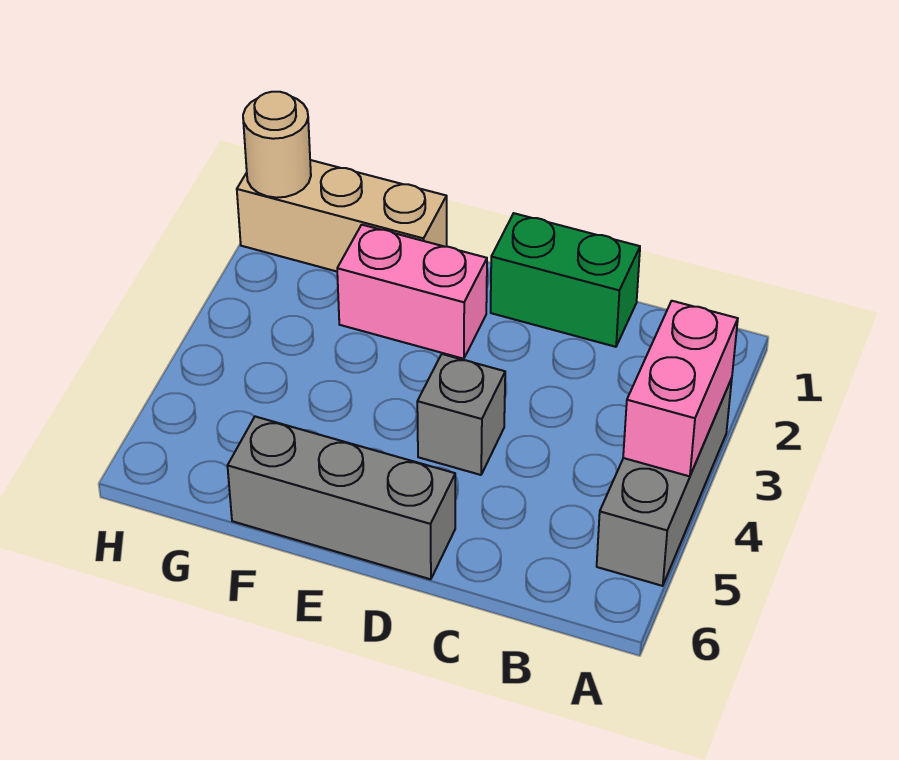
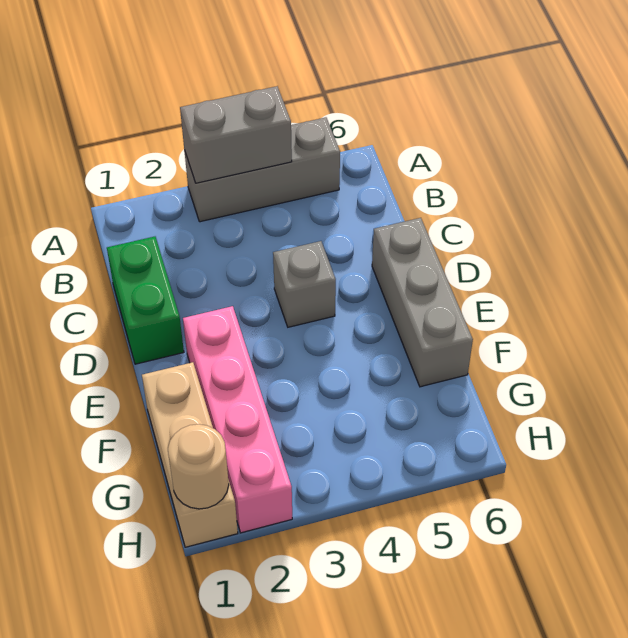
pink 1x2 brick [623,301,738,476] -> grey 1x2 brick [180,86,292,183]
pink 1x2 brick [337,225,487,359] -> pink 1x4 brick [183,306,292,533]

